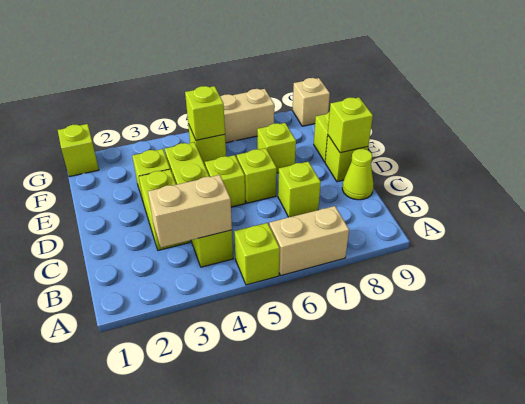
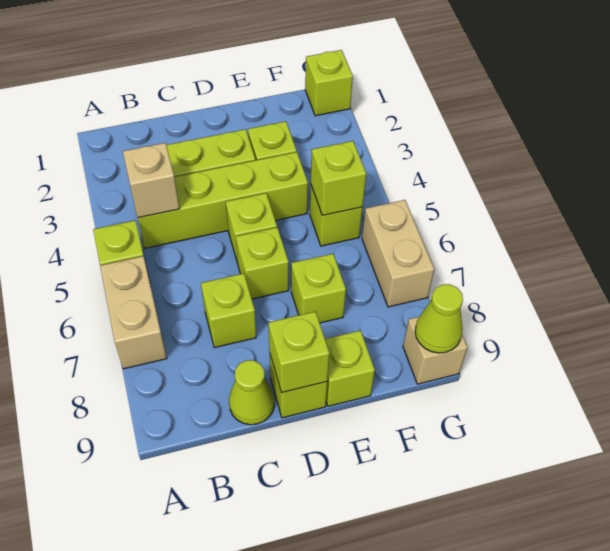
tan 1x2 brick [148,175,232,247] -> tan 1x1 brick [123,143,180,218]
none -> lime 1x1 cone [415,284,463,353]

